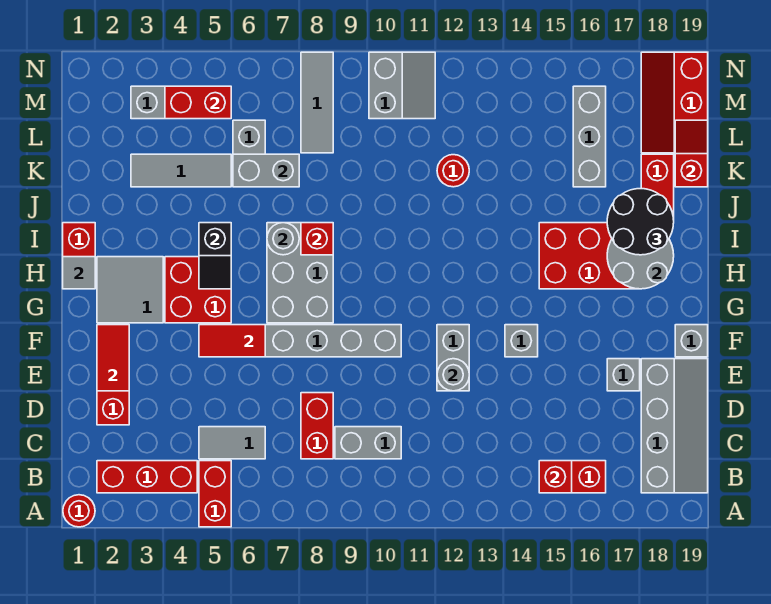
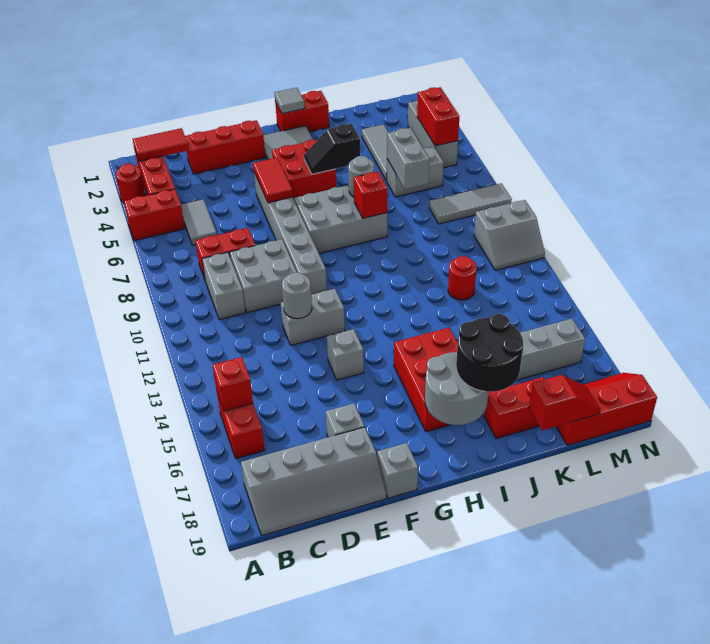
red 1x1 round brick [63,495,95,527] -> red 1x1 round brick moved to [116,164,145,203]
none -> grey 2x2 brick [230,239,297,313]
red 1x2 tile [97,325,129,391] -> red 1x2 tile moved to [133,128,189,161]

